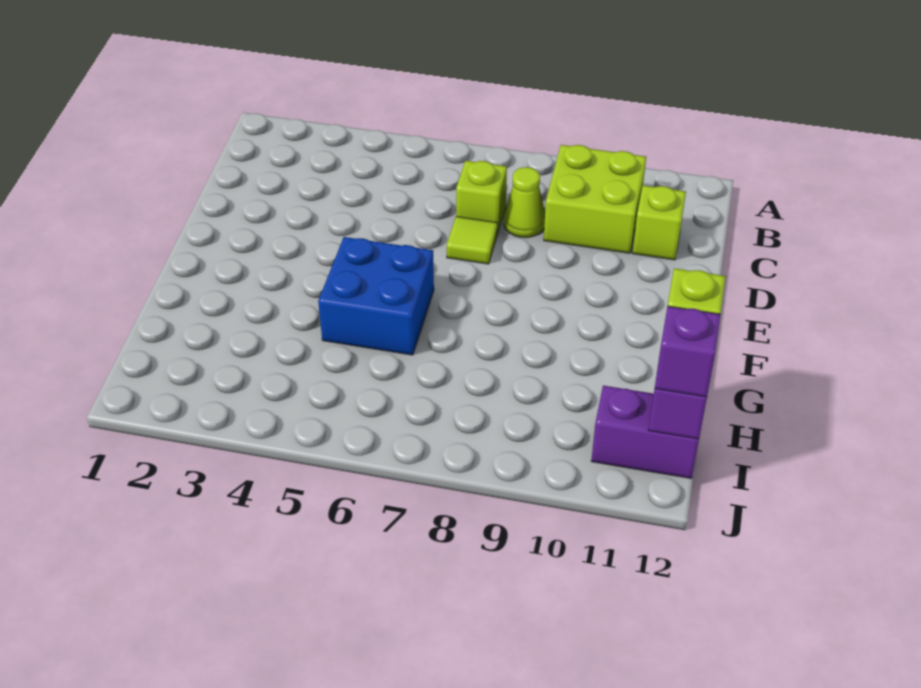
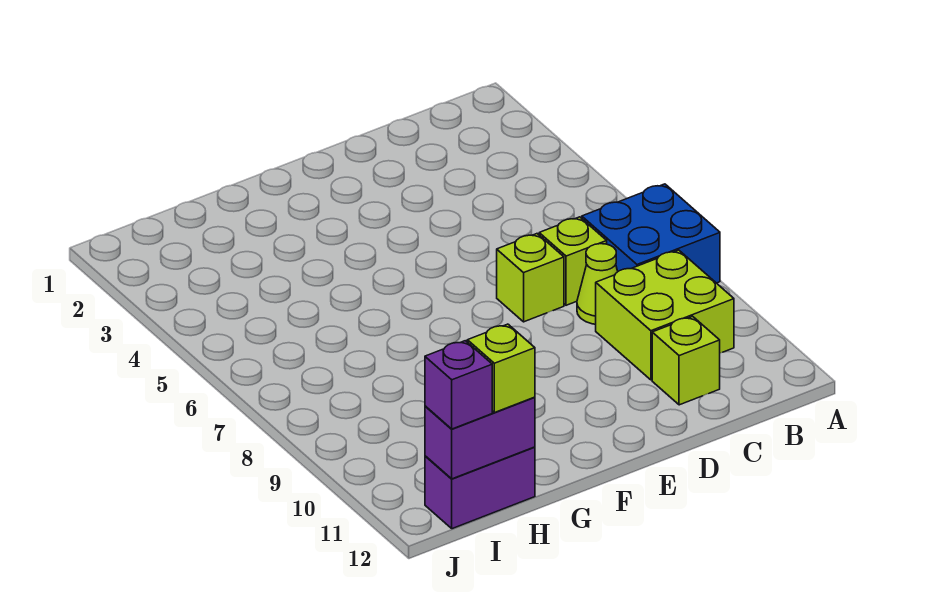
lime 1x1 tile [447,217,498,264] -> lime 1x1 brick [497,234,564,322]
blue 2x2 brick [318,237,434,355] -> blue 2x2 brick moved to [582,184,720,283]
purple 1x2 brick [591,386,699,478] -> purple 1x2 brick turned to [425,447,535,529]

